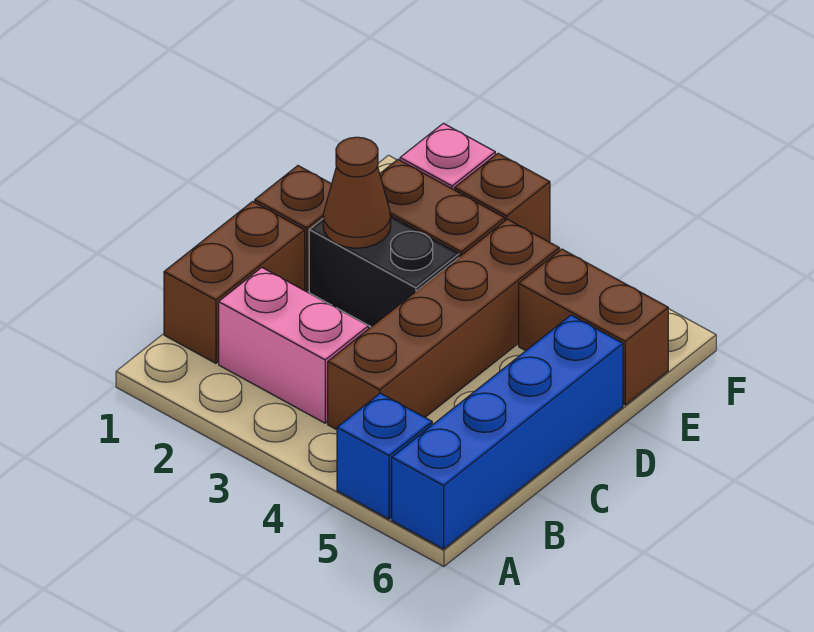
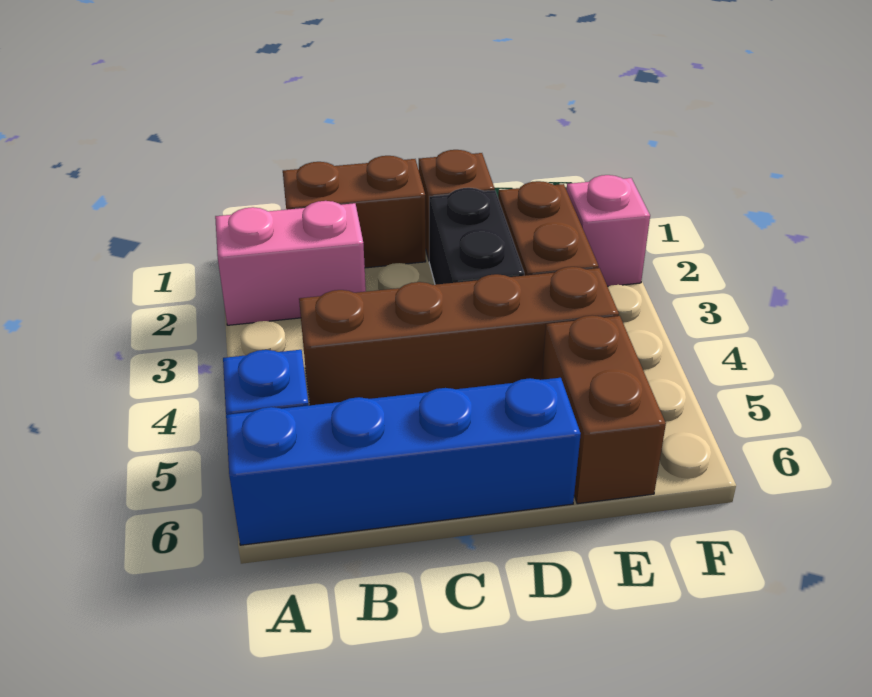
pink 1x2 brick [219,268,368,423] -> pink 1x2 brick turned to [215,201,366,325]
brown 1x1 cone [323,137,391,248] -> none
brown 1x1 brick [455,153,550,242] -> none

